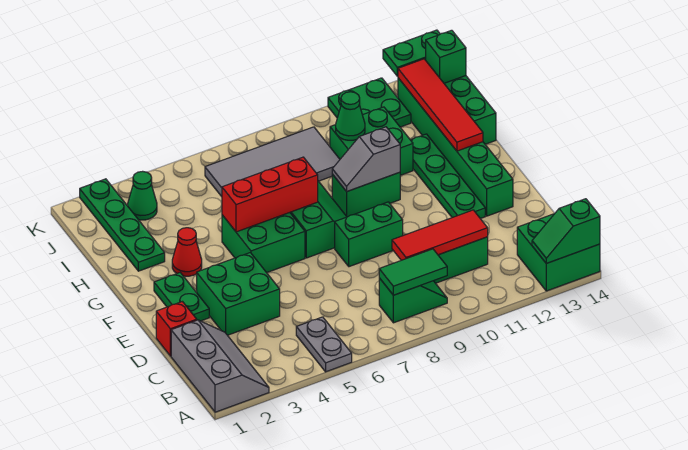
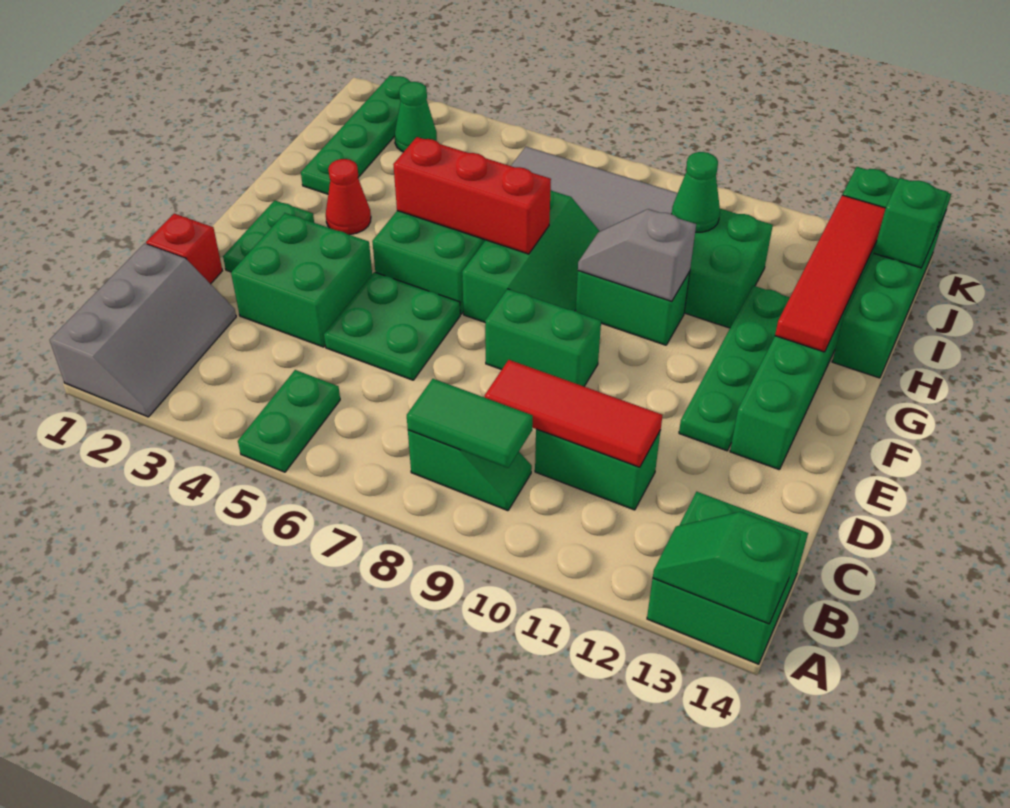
grey 1x2 plate [296,317,352,372] -> green 1x2 plate [238,370,340,472]
green 2x2 plate [328,78,411,127] -> green 2x2 plate moved to [324,272,460,380]

